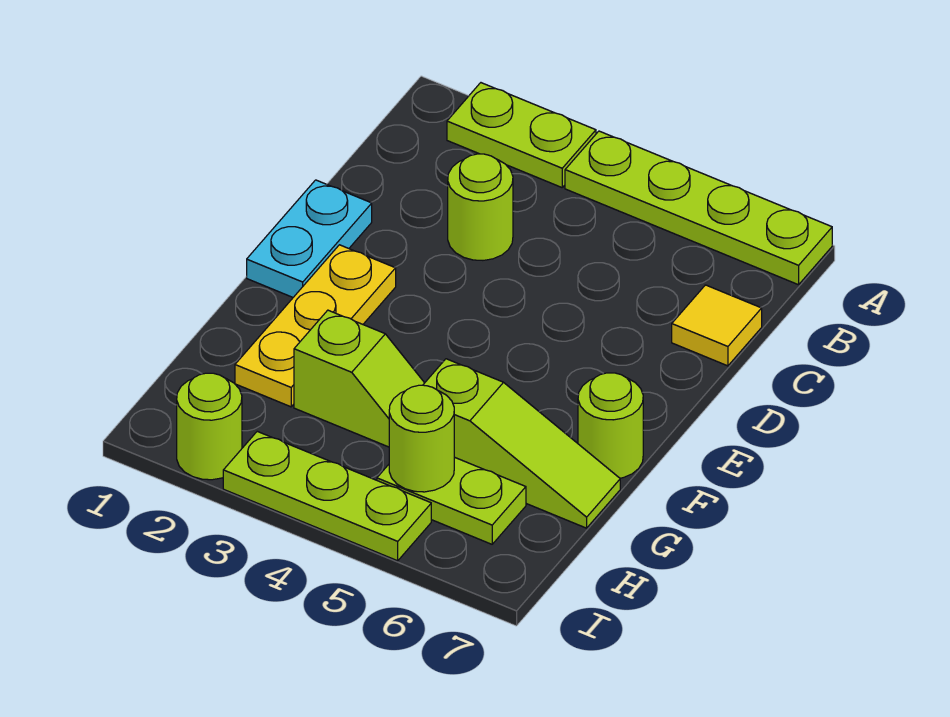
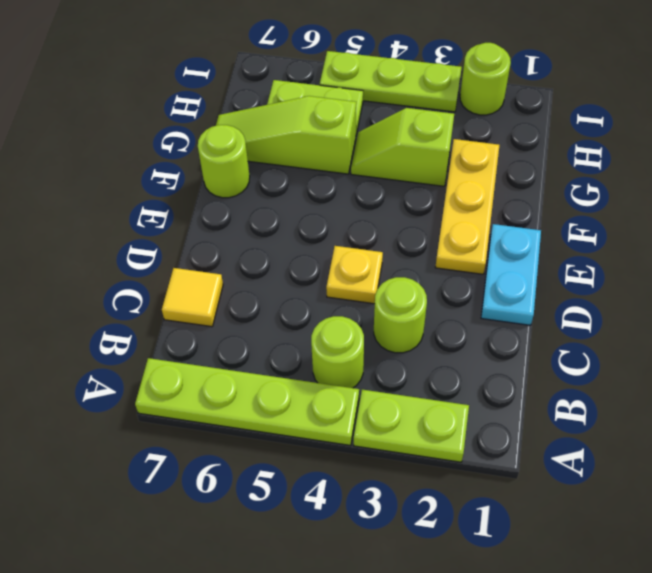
none -> yellow 1x1 plate [326,246,383,304]
lime 1x1 round brick [389,385,454,492] -> lime 1x1 round brick moved to [311,316,364,388]

